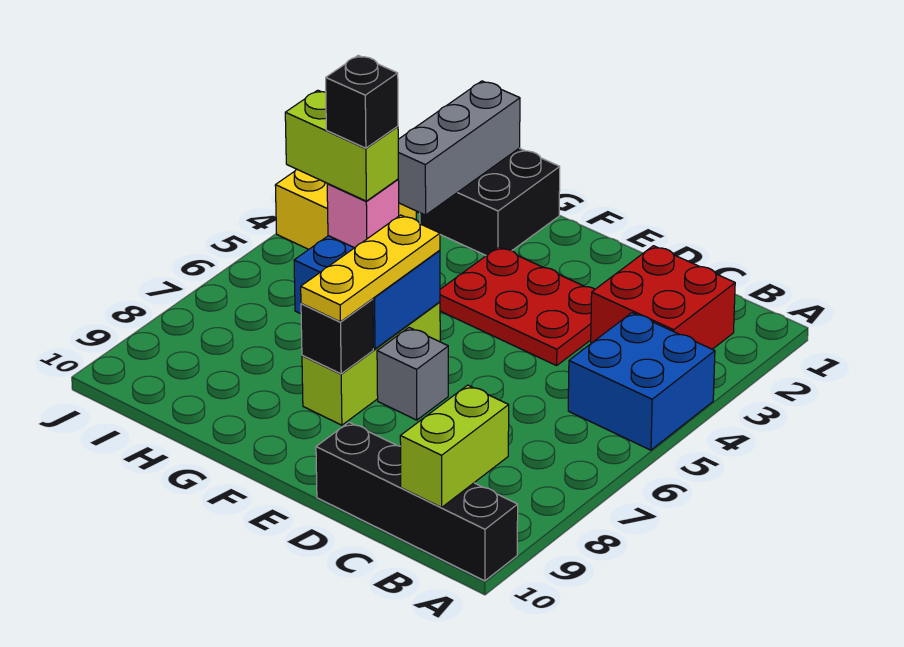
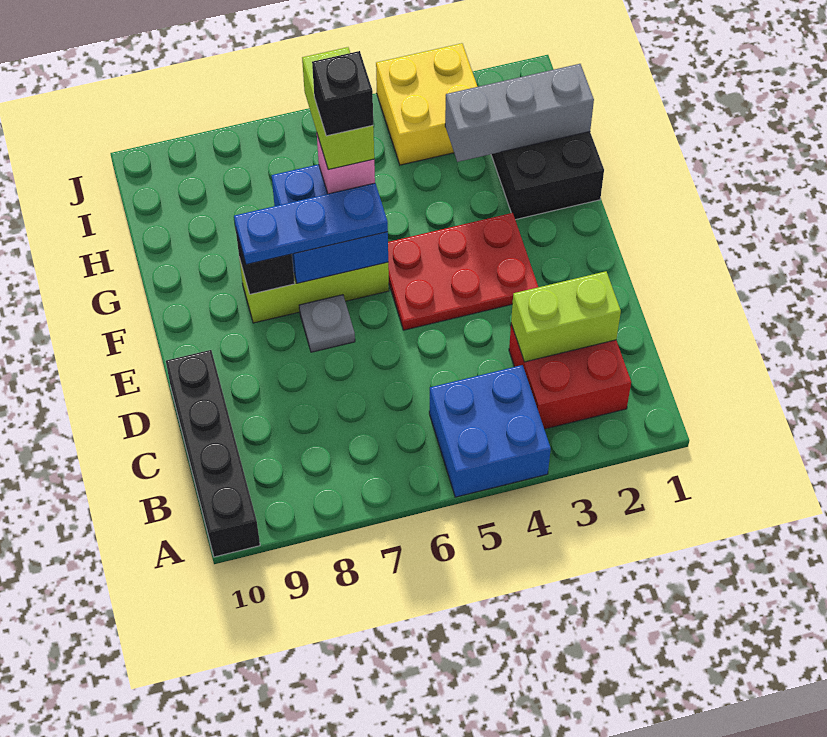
lime 1x2 brick [400,385,509,507] -> lime 1x2 brick moved to [511,271,621,362]
red 2x3 plate [440,247,595,366] -> red 2x3 plate turned to [388,213,538,330]
grey 1x1 brick [377,328,448,420] -> grey 1x1 plate [299,295,355,352]
yellow 1x3 plate [301,215,440,322] -> blue 1x3 plate [234,183,388,265]

